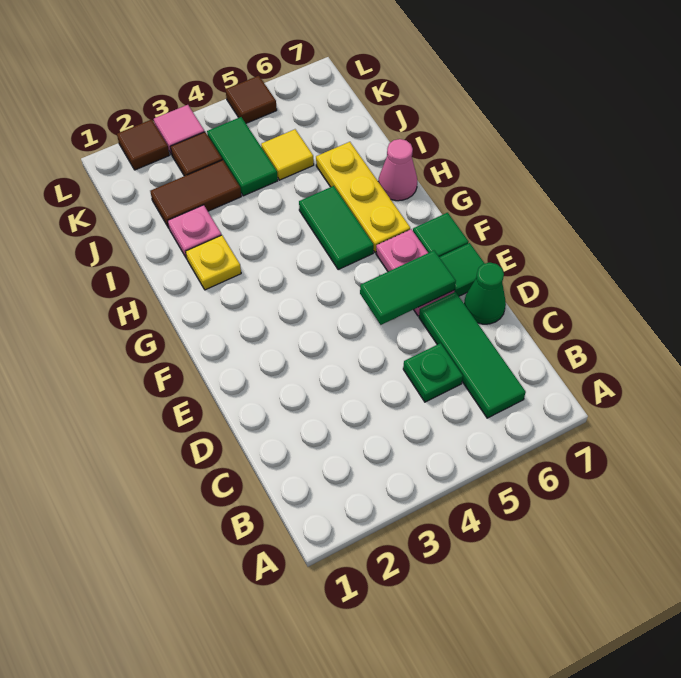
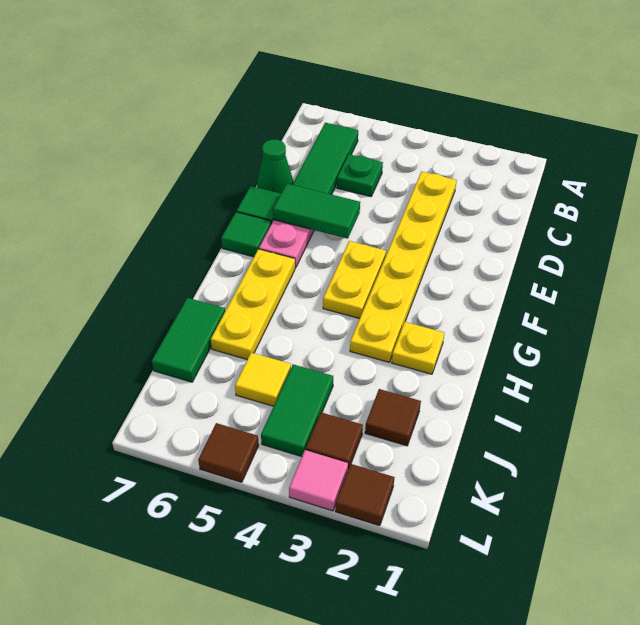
none -> yellow 1x6 plate [350,172,457,362]
none -> yellow 1x2 plate [323,241,386,319]
green 1x2 tile [299,186,374,270] -> green 1x2 tile moved to [152,298,225,382]
pink 1x1 cone [378,139,417,201] -> none
pink 1x1 plate [168,205,221,259] -> none
brown 1x2 tile [150,160,241,228] -> brown 1x1 tile [365,389,421,446]

